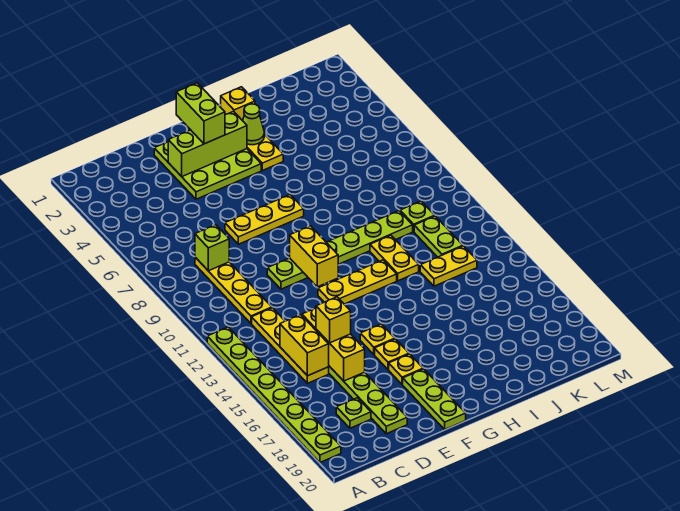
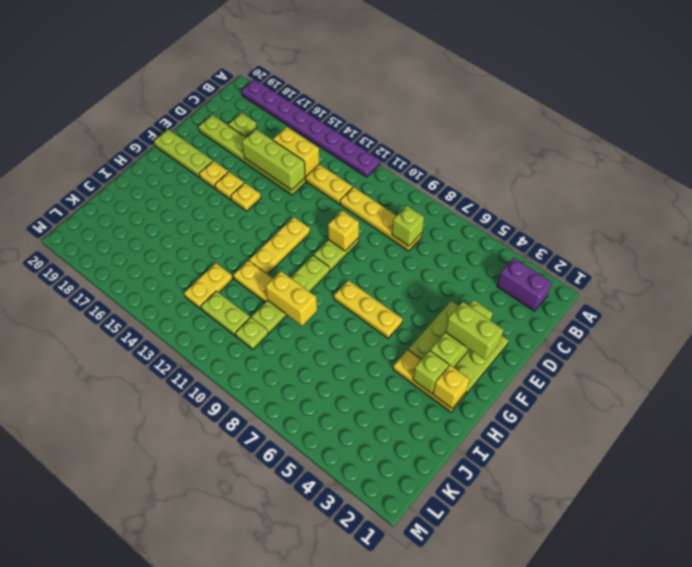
lime 1x8 plate [207,327,341,462] -> purple 1x8 plate [241,79,380,177]
none -> purple 1x2 brick [497,257,552,311]
yellow 1x3 brick [302,308,365,381] -> lime 1x3 brick [242,129,305,190]
yellow 1x1 brick [316,297,351,343] -> yellow 1x1 brick moved to [328,211,359,251]
yellow 1x3 plate [225,195,304,244] -> yellow 1x3 plate turned to [334,280,402,338]
yellow 1x2 brick [290,226,338,287] -> yellow 1x2 brick moved to [266,271,317,326]
lime 1x1 cone [243,104,264,145] -> lime 1x1 brick [413,350,449,393]

